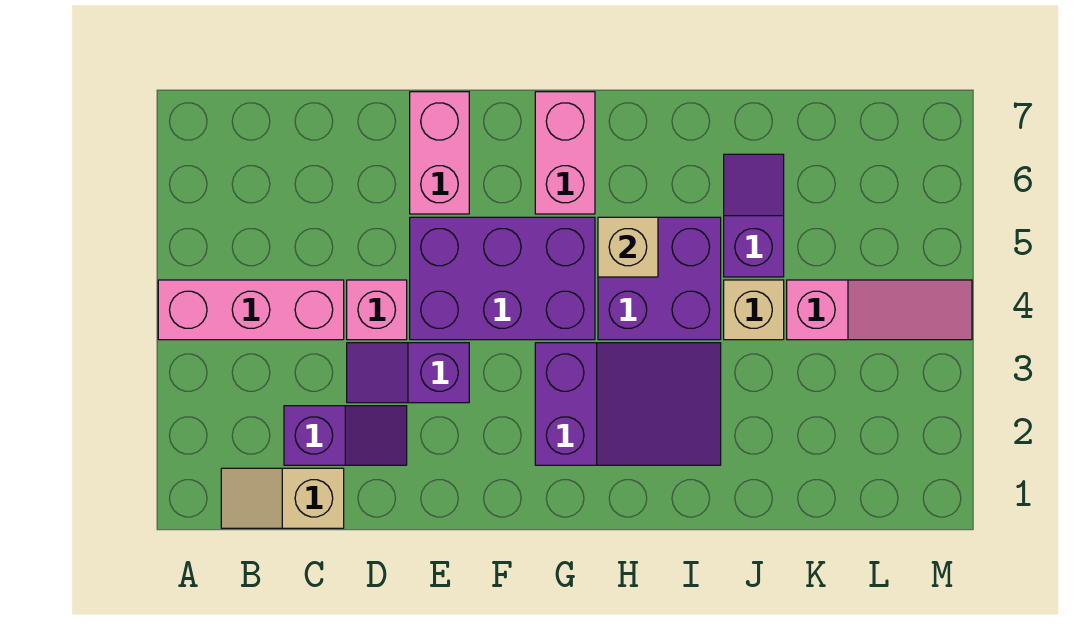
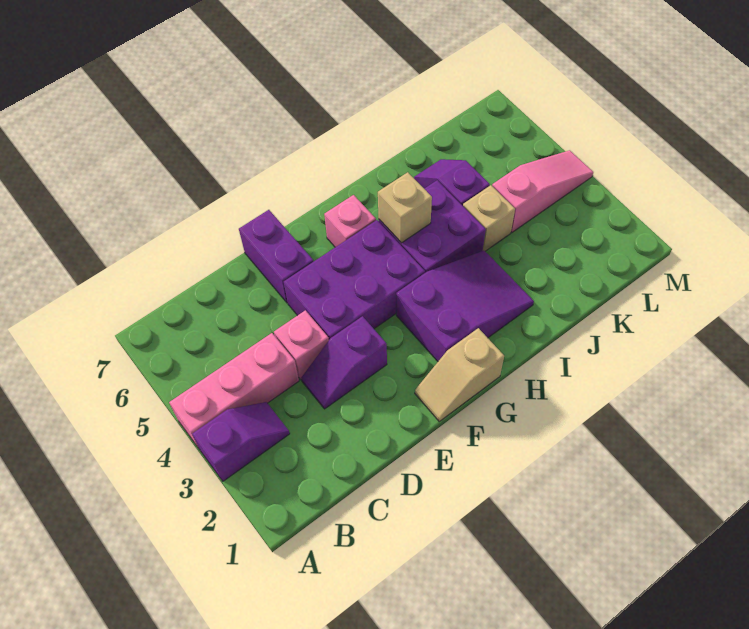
tan 1x2 slope [221,468,344,528] -> tan 1x2 slope moved to [415,328,504,421]
purple 1x2 slope [284,406,407,465] -> purple 1x2 slope moved to [192,402,290,481]
pink 1x2 brick [410,92,469,214] -> purple 1x2 brick [239,210,313,303]
pink 1x2 brick [535,92,595,214] -> pink 1x1 brick [324,195,376,247]

